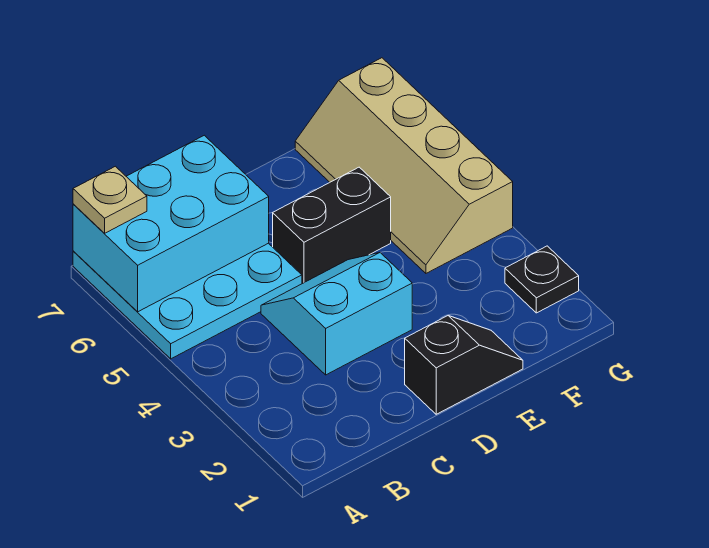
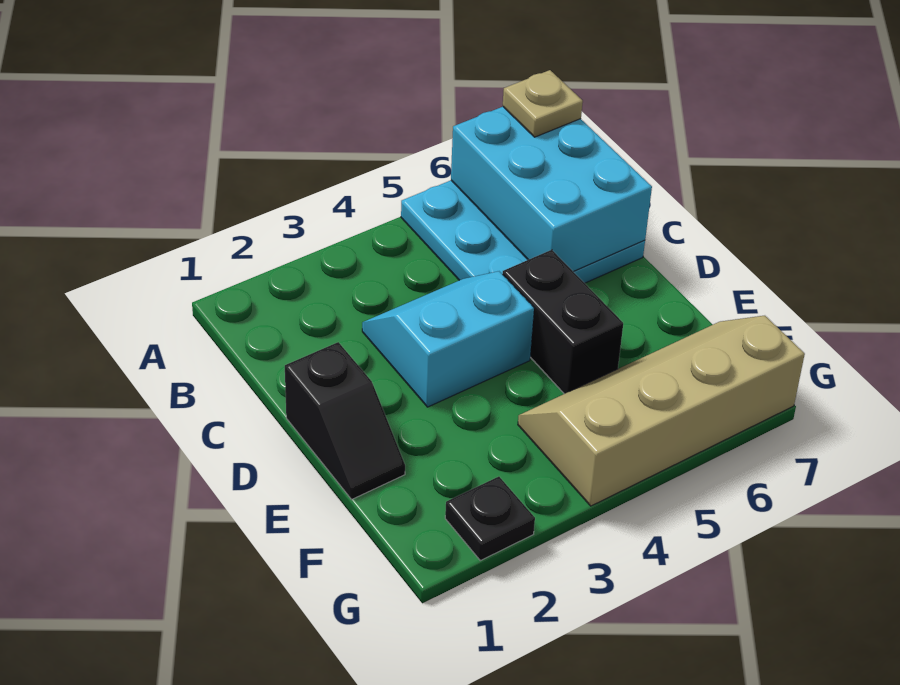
cyan 2x2 slope [261,253,412,375] -> cyan 2x2 slope turned to [362,271,534,407]

